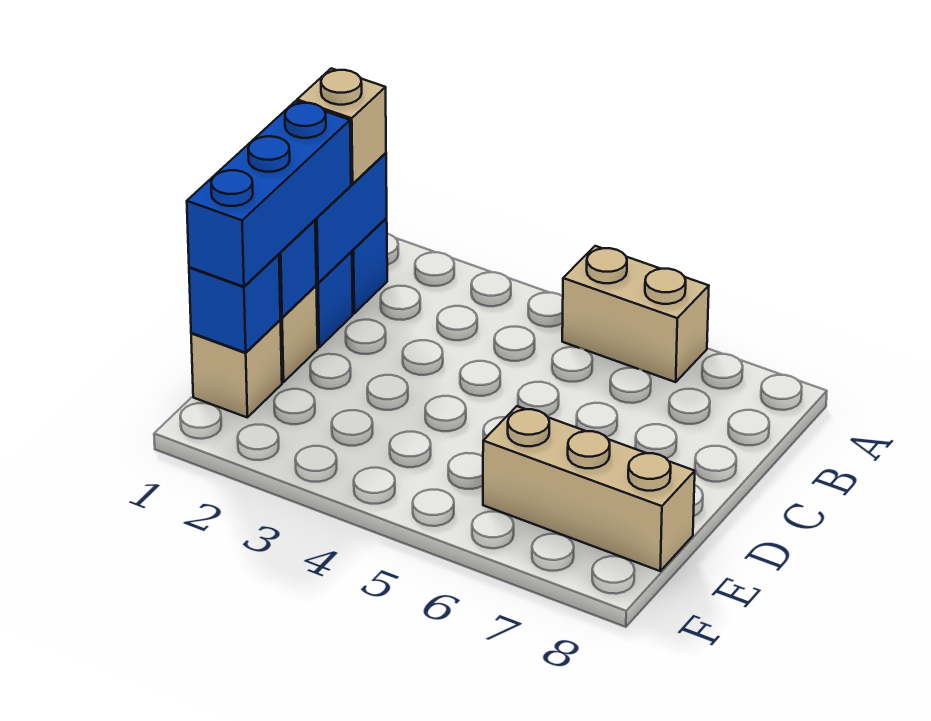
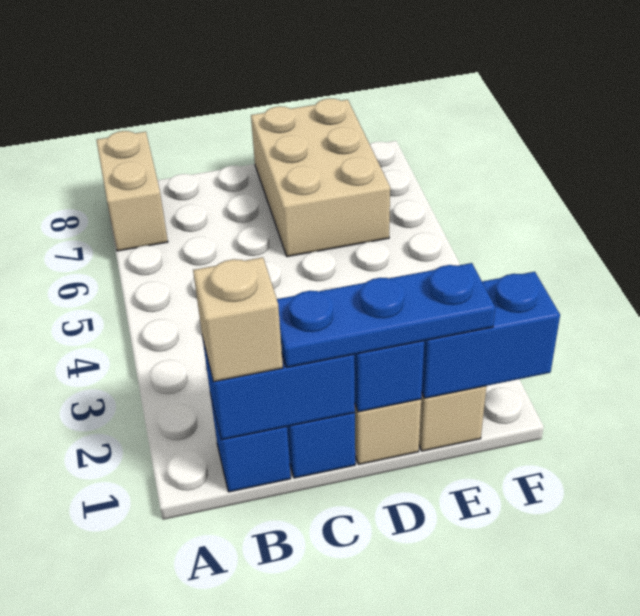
tan 1x2 brick [562,246,709,382] -> tan 1x2 brick moved to [96,131,168,251]
blue 1x3 brick [187,101,351,287] -> blue 1x3 plate [277,263,495,367]
blue 1x1 brick [189,254,280,353] -> blue 1x2 brick [422,272,560,398]
tan 1x3 brick [483,406,695,571] -> tan 2x3 brick [251,98,390,257]

